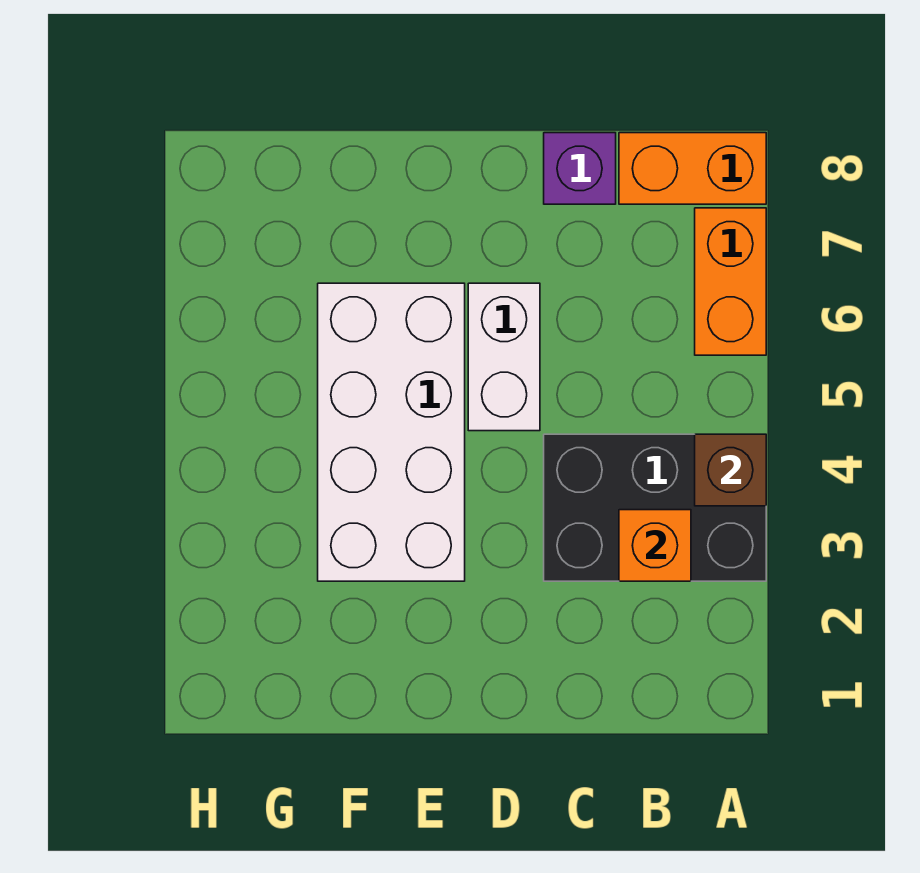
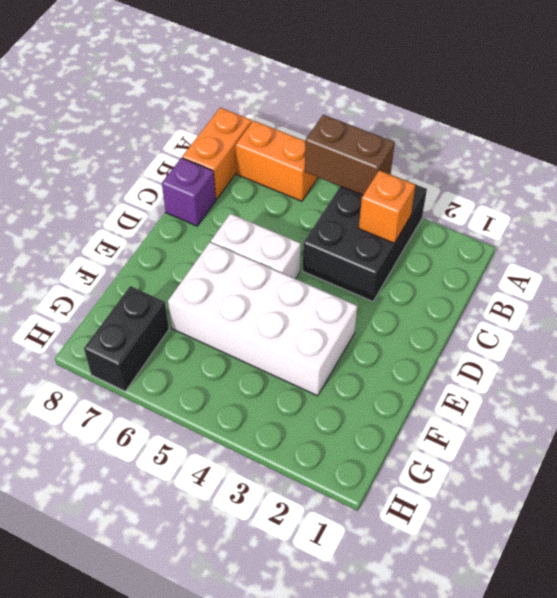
brown 1x1 brick [695,434,766,506] -> brown 1x2 brick [305,115,395,195]
none -> black 1x2 brick [84,286,169,391]

